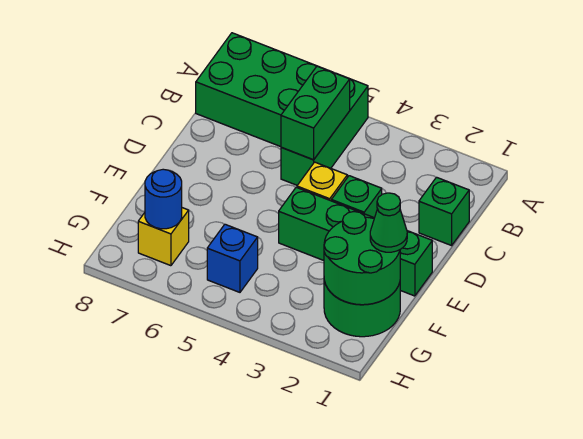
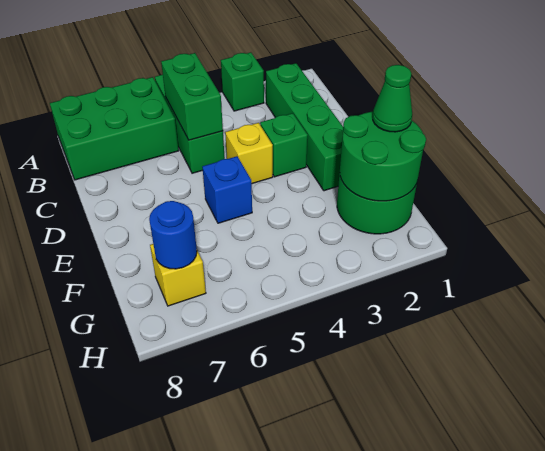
green 1x1 brick [419,177,469,246] -> green 1x1 brick moved to [221,52,264,111]
green 1x4 brick [279,187,432,296] -> green 1x4 brick turned to [266,63,343,191]
blue 1x1 brick [207,224,258,292] -> blue 1x1 brick moved to [202,156,252,223]

